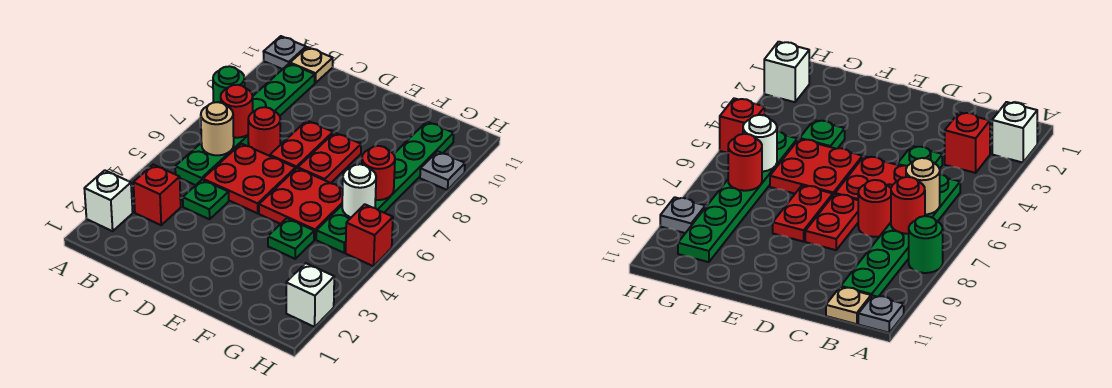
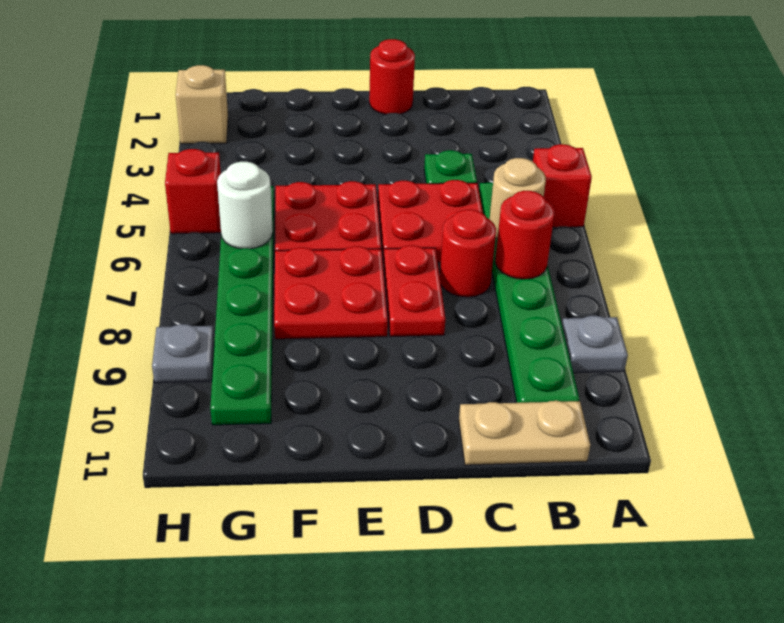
white 1x1 brick [84,170,133,231] -> none
green 1x1 round brick [213,66,245,103] -> none
grey 1x1 plate [263,36,306,69] -> grey 1x1 plate moved to [562,316,628,373]
red 1x1 brick [133,165,181,225] -> red 1x1 brick moved to [533,144,592,227]
tan 1x1 plate [290,47,333,83] -> tan 1x2 plate [459,401,590,465]
red 1x2 plate [298,132,361,183] -> red 2x2 plate [274,246,388,339]
green 1x1 plate [268,218,314,259] -> none
red 1x1 round brick [362,146,395,200] -> red 1x1 round brick moved to [369,39,415,114]
white 1x1 brick [286,263,334,327] -> tan 1x1 brick [176,65,228,144]

